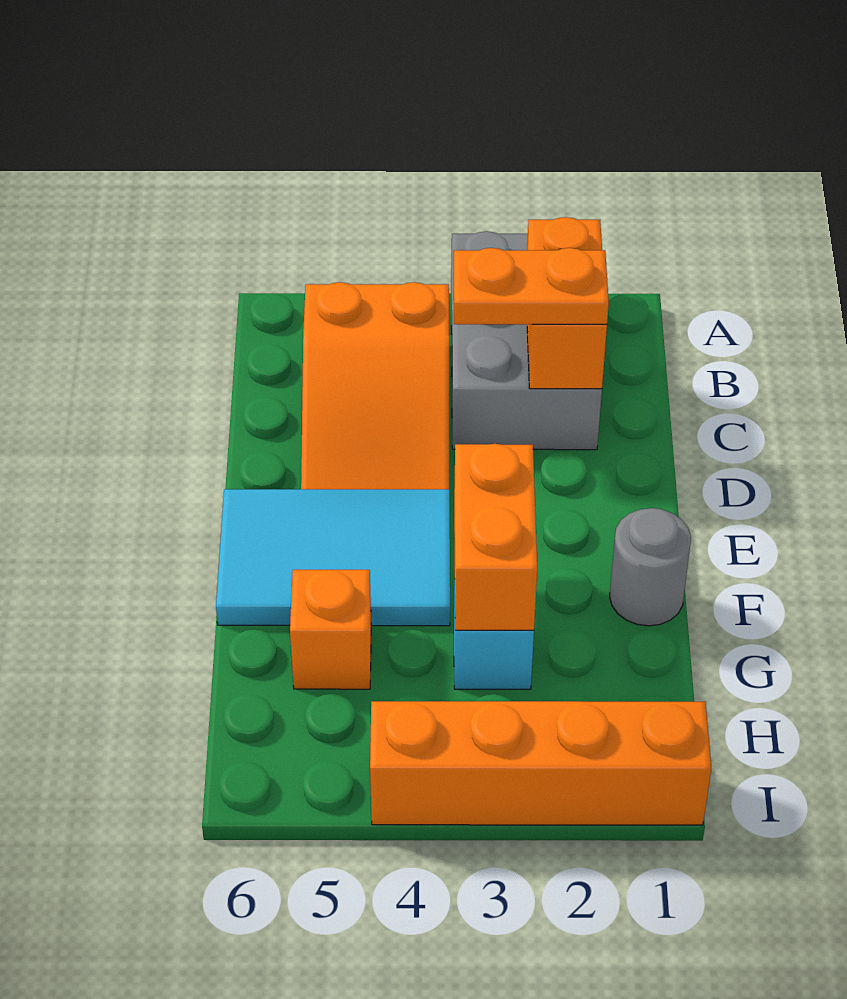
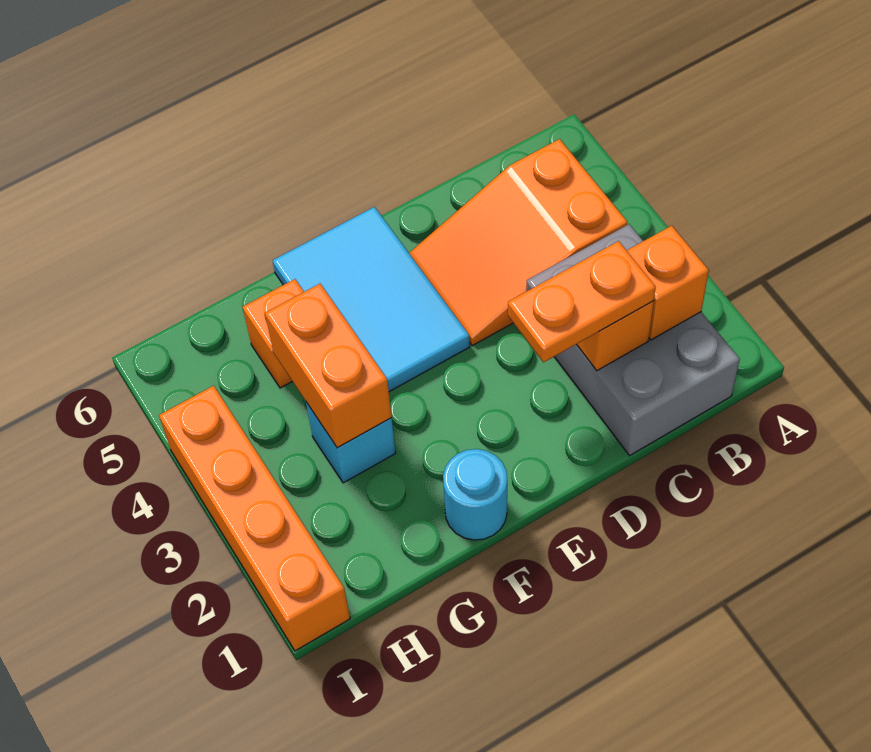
grey 2x3 brick [451,231,602,450] -> grey 2x3 brick turned to [526,224,740,456]
orange 1x2 plate [454,248,609,324] -> orange 1x2 plate turned to [508,241,656,362]
grey 1x1 round brick [610,508,691,626] -> cyan 1x1 round brick [443,449,507,540]
orange 1x2 brick [454,444,537,630] -> orange 1x2 brick turned to [265,284,392,448]

